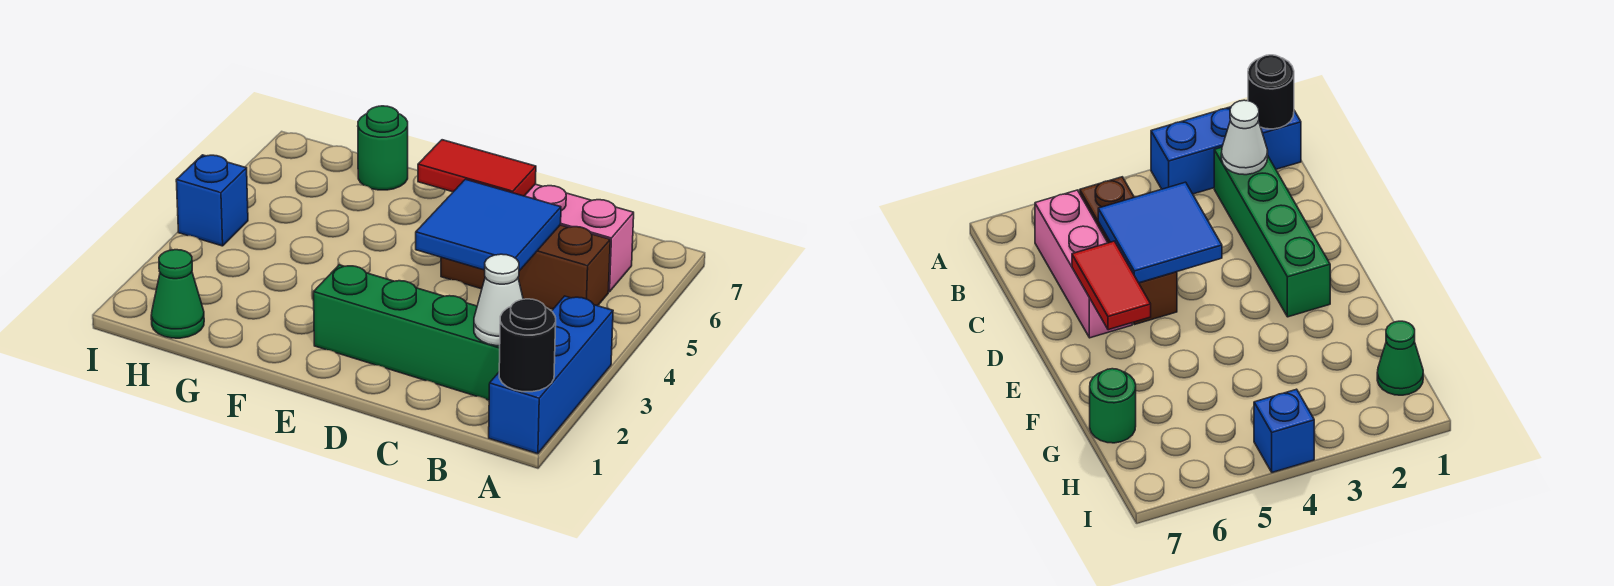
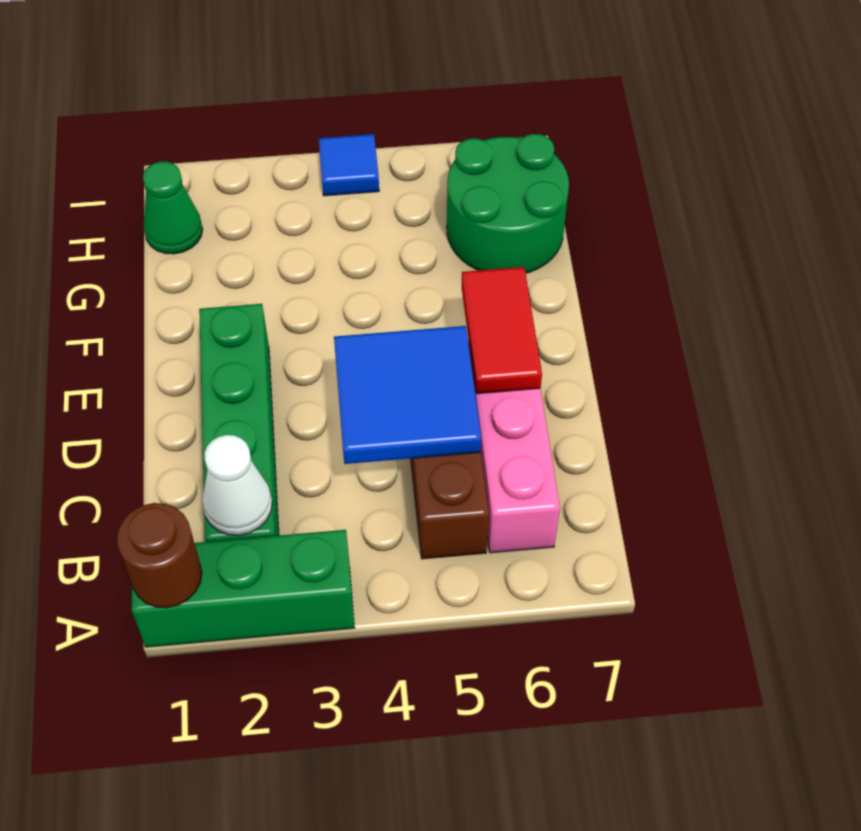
blue 1x3 brick [489,296,613,454] -> green 1x3 brick [132,530,355,647]
black 1x1 round brick [499,299,556,392] -> brown 1x1 round brick [117,503,202,608]
green 1x1 round brick [358,106,408,190] -> green 2x2 round brick [447,134,569,273]
blue 1x1 brick [176,155,248,246] -> blue 1x1 tile [319,134,379,196]

